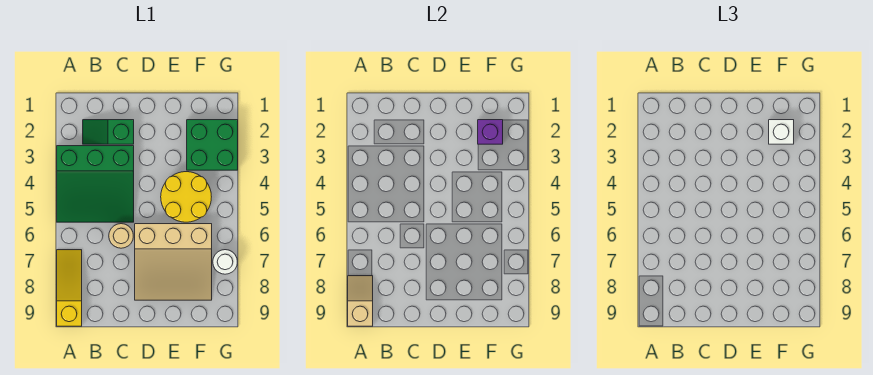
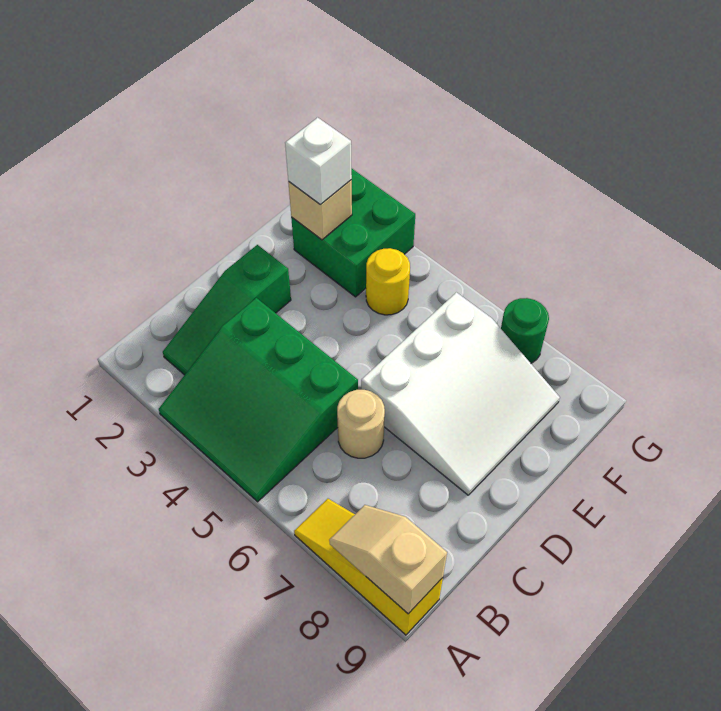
green 3x3 slope [57,146,134,222] -> green 3x3 slope turned to [159,298,358,502]
green 1x2 slope [83,120,134,144] -> green 1x3 slope [163,245,291,375]
tan 3x3 slope [135,224,212,300] -> white 3x3 slope [361,292,560,495]
yellow 2x2 round brick [161,172,211,222] -> yellow 1x1 round brick [366,248,410,315]
purple 1x1 brick [478,120,503,144] -> tan 1x1 brick [288,180,352,240]
white 1x1 round brick [213,250,237,274] -> green 1x1 round brick [501,298,549,363]

